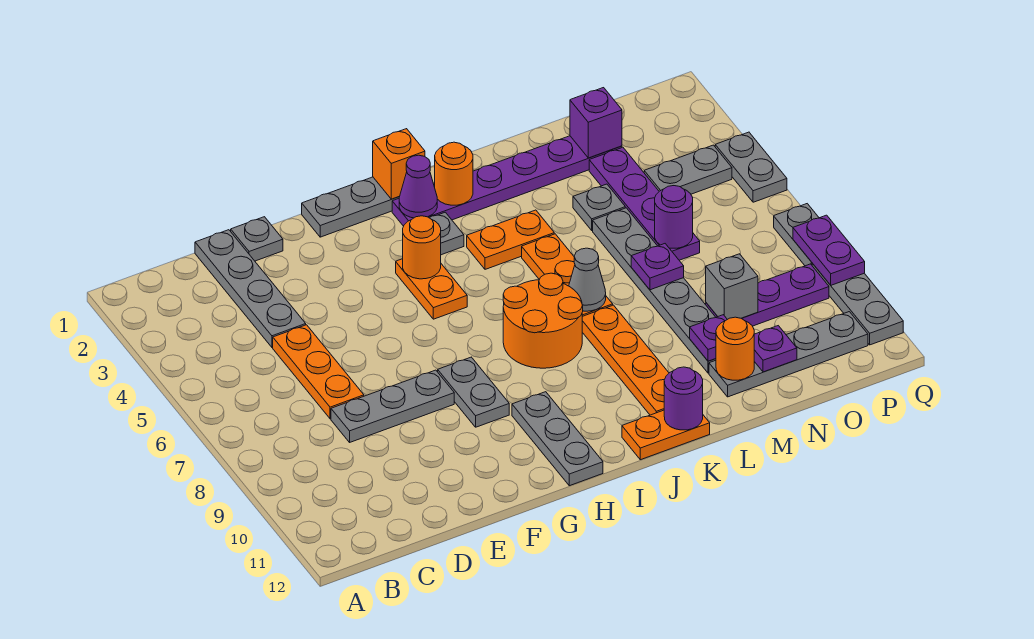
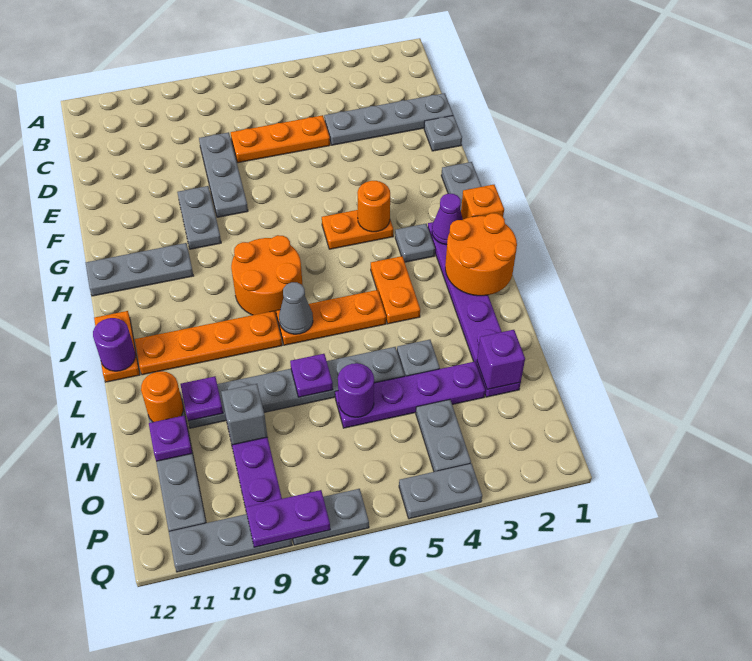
grey 1x2 plate [438,357,509,427] -> grey 1x2 plate turned to [177,186,221,249]
orange 1x1 round brick [435,142,473,205] -> orange 2x2 round brick [445,213,517,296]

